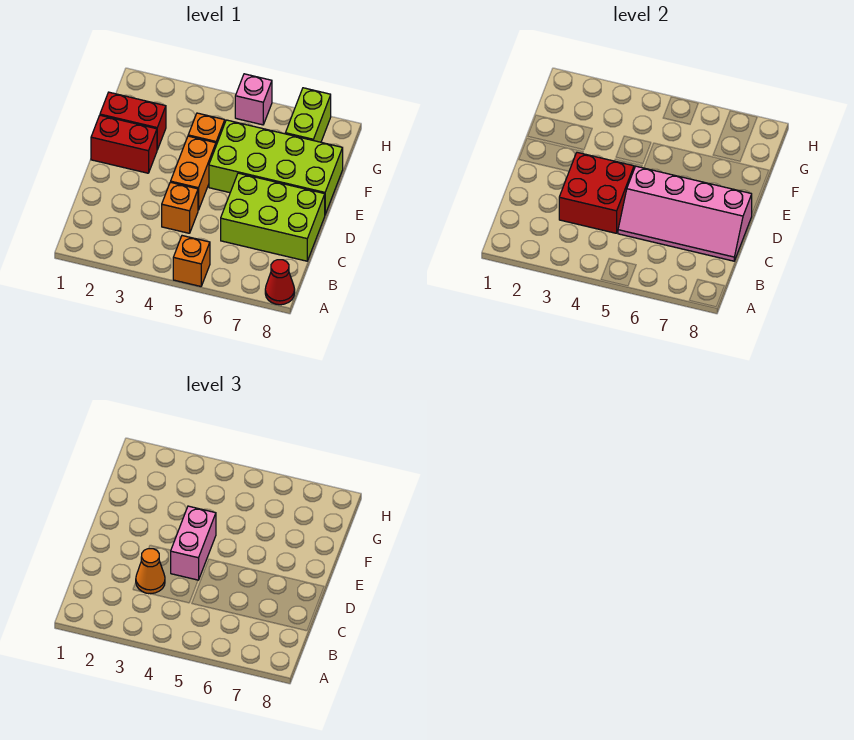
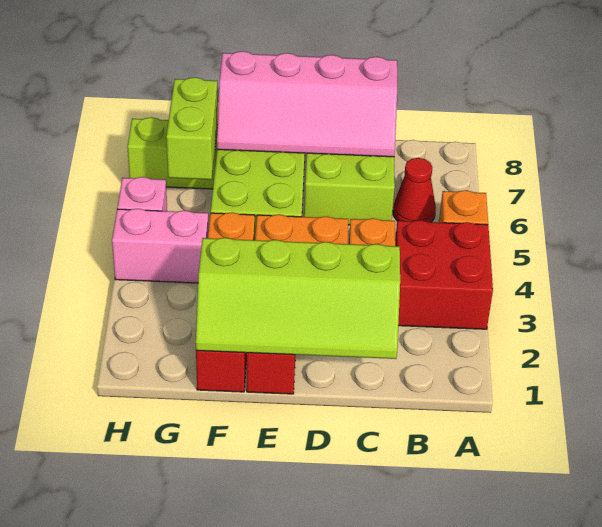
red 1x1 cone [265,260,295,305] -> red 1x1 cone moved to [393,158,436,222]
none -> lime 2x4 slope [196,238,400,359]
red 2x2 brick [559,152,634,233] -> red 2x2 brick moved to [395,220,493,329]
orange 1x1 cone [136,549,165,594] -> none
pink 2x4 slope [618,166,752,261] -> pink 2x4 slope turned to [217,51,397,157]
pink 1x2 brick [171,506,216,580] -> pink 1x2 brick moved to [112,209,209,283]
none -> lime 1x2 brick [166,77,218,180]

